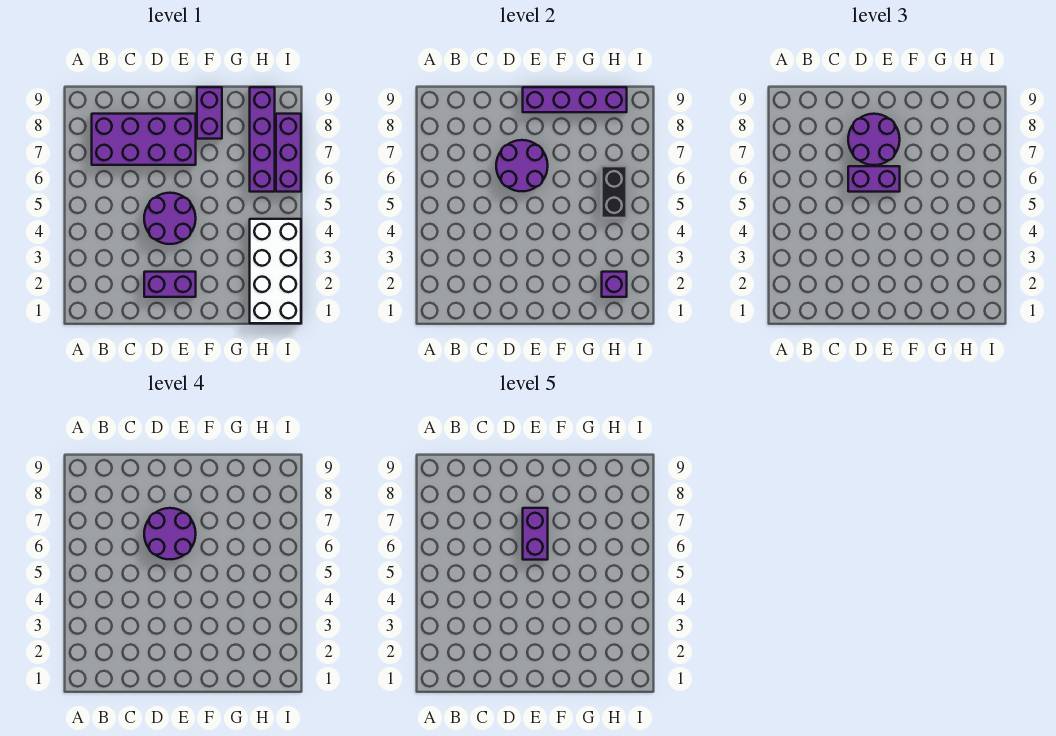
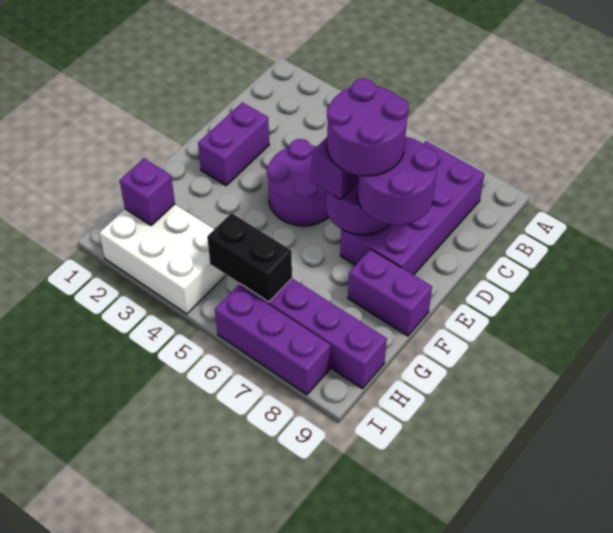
purple 1x2 brick [523,508,548,560] -> none
purple 1x4 brick [523,87,627,112] -> none
white 2x4 brick [250,219,301,323] -> white 2x3 brick [99,204,226,314]

